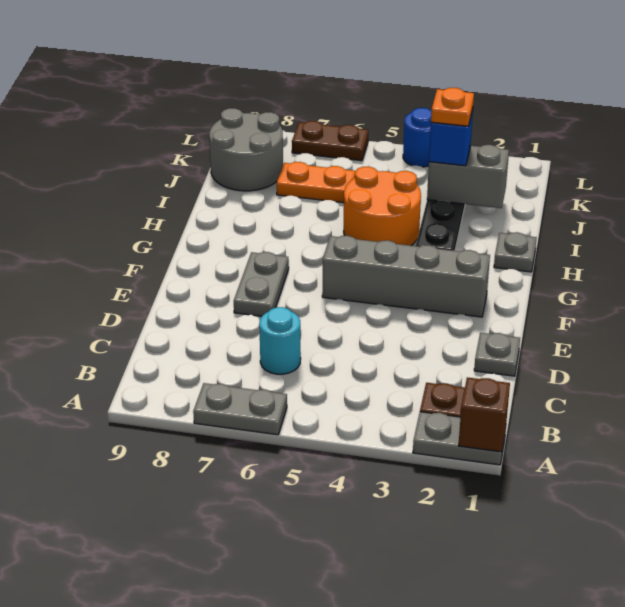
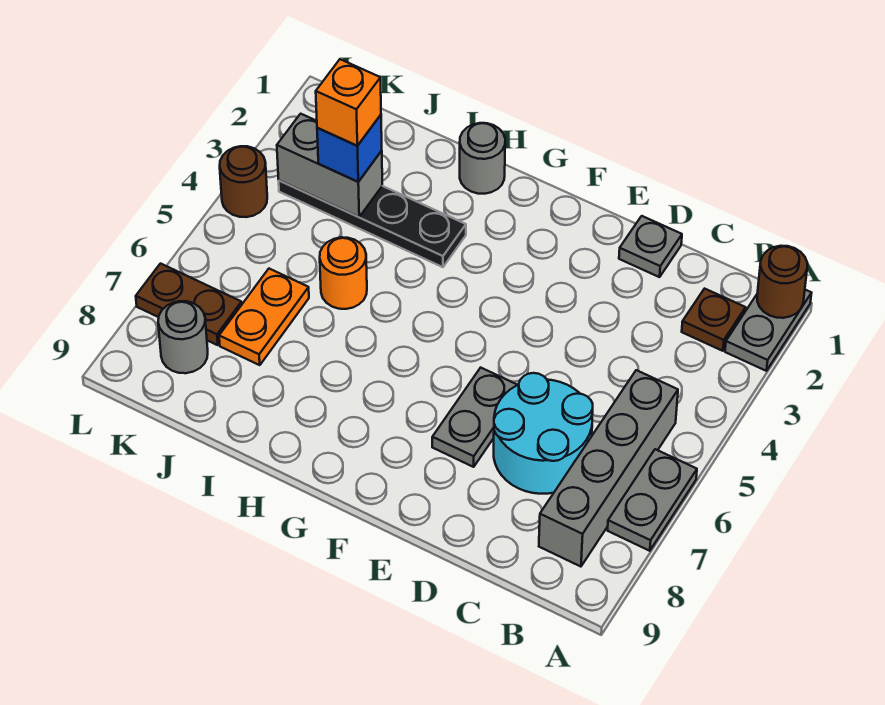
brown 1x1 brick [458,377,510,452] -> brown 1x1 round brick [757,246,807,318]
cyan 1x1 round brick [259,307,301,374] -> cyan 2x2 round brick [494,373,593,494]
grey 1x2 plate [234,252,289,316] -> grey 1x2 plate turned to [432,368,517,467]
grey 1x4 brick [322,236,490,317] -> grey 1x4 brick moved to [539,370,678,567]
grey 1x1 plate [494,232,537,272] -> grey 1x1 round brick [460,123,505,194]
orange 2x2 round brick [344,166,421,246] -> orange 1x1 round brick [320,237,367,309]
grey 1x2 brick [427,145,509,208] -> grey 1x2 brick turned to [277,114,382,217]
orange 1x1 plate [431,88,474,126] -> orange 1x1 brick [316,59,381,146]
grey 2x2 round brick [209,108,283,191] -> grey 1x1 round brick [158,301,208,373]
blue 1x1 round brick [403,108,431,167] -> brown 1x1 round brick [220,146,267,217]
brown 1x2 plate [292,121,368,161] -> brown 1x2 plate turned to [136,264,242,345]

